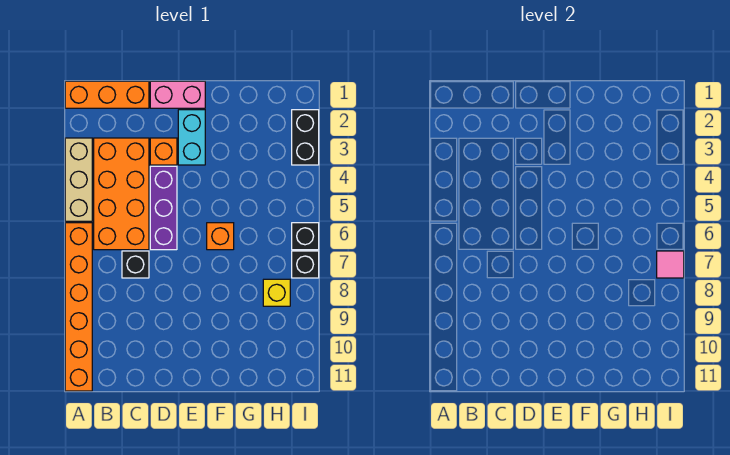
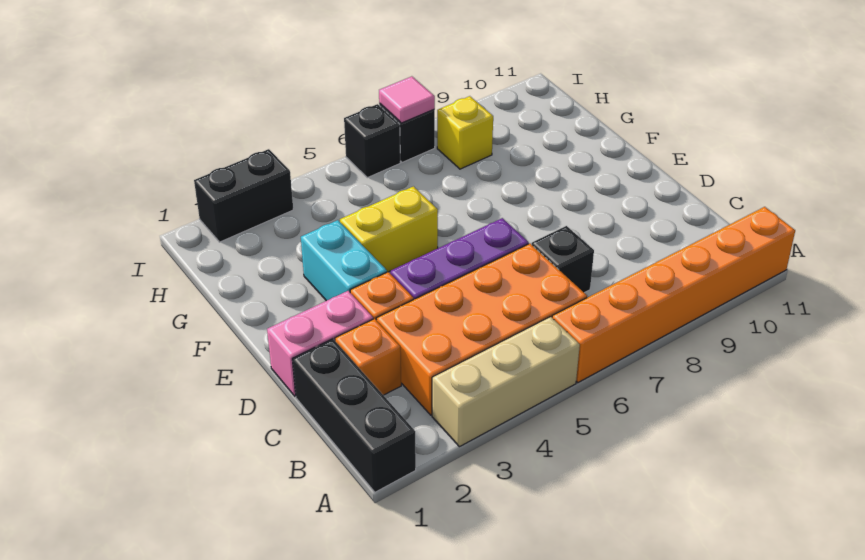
orange 1x3 brick [65,81,149,108] -> black 1x3 brick [292,339,416,492]
pink 1x2 brick [150,81,205,108] -> pink 1x2 brick turned to [267,291,373,396]
cyan 1x2 brick [178,110,205,165] -> cyan 1x2 brick turned to [301,220,387,301]
none -> yellow 1x2 brick [340,186,438,272]
orange 1x1 brick [207,223,234,250] -> orange 1x1 brick moved to [335,319,401,395]

